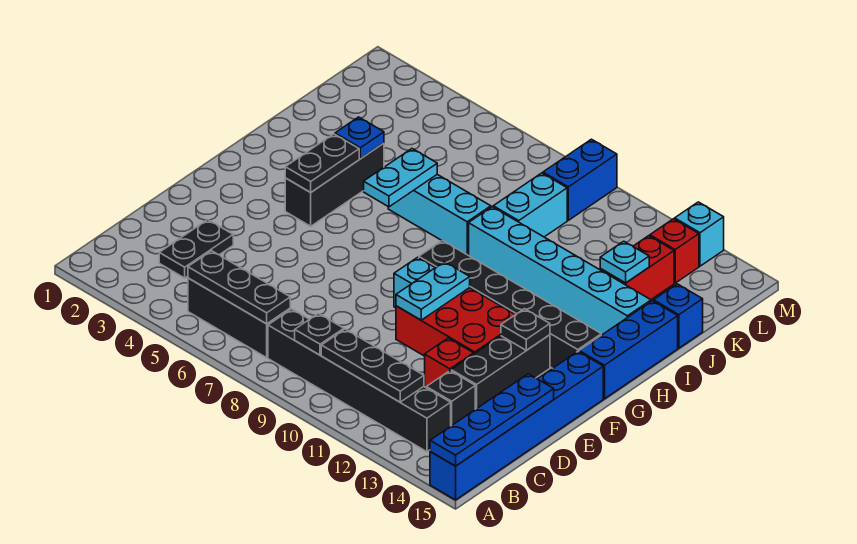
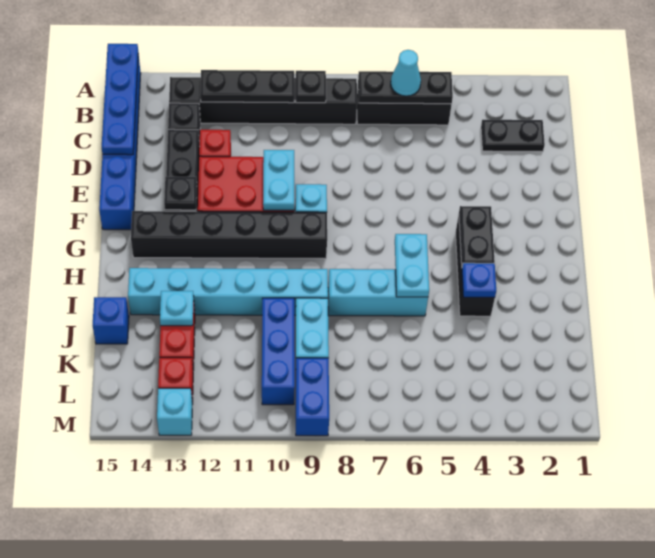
none -> cyan 1x1 cone [391,50,421,96]
black 1x2 plate [159,220,233,278] -> black 1x2 plate turned to [481,120,545,152]
blue 1x3 brick [579,301,678,399] -> blue 1x3 brick moved to [262,298,295,405]

